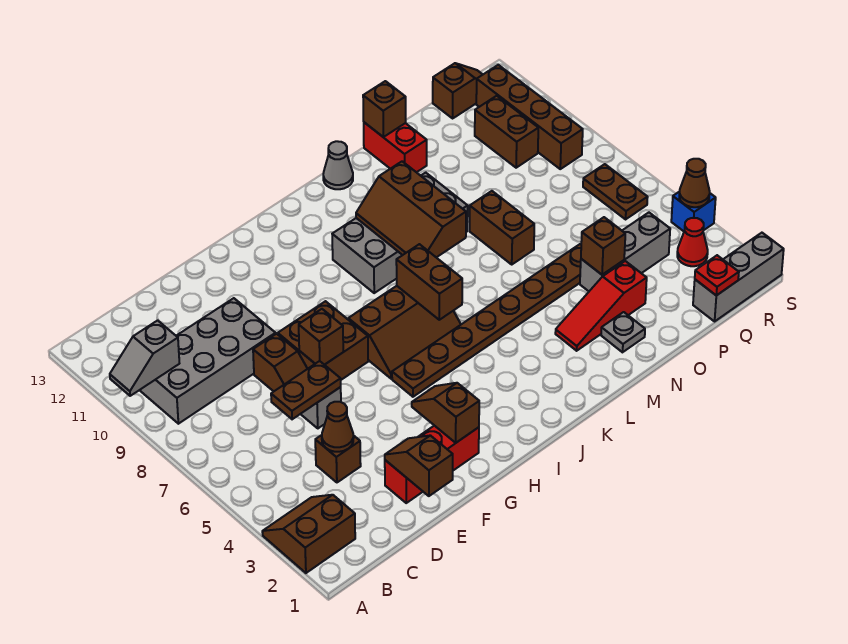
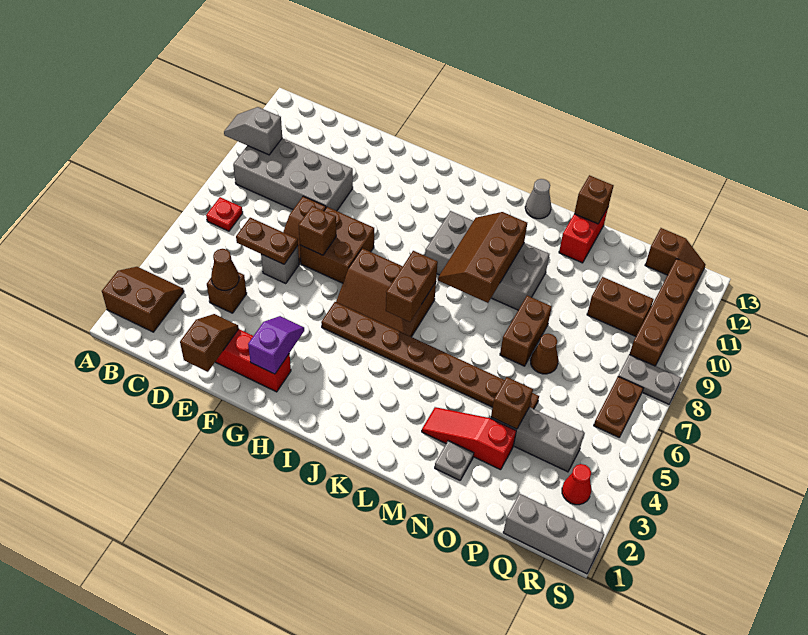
brown 1x2 slope [412,383,479,443] -> purple 1x2 slope [248,316,304,374]
red 1x1 plate [695,255,739,296] -> red 1x1 plate moved to [206,197,243,231]
brown 1x2 brick [475,96,538,168] -> brown 1x2 brick turned to [587,277,654,336]
none -> grey 1x2 plate [618,355,681,404]
blue 1x1 brick [671,192,716,231] -> none
brown 1x1 cone [679,159,710,207] -> brown 1x1 cone moved to [530,334,558,374]

